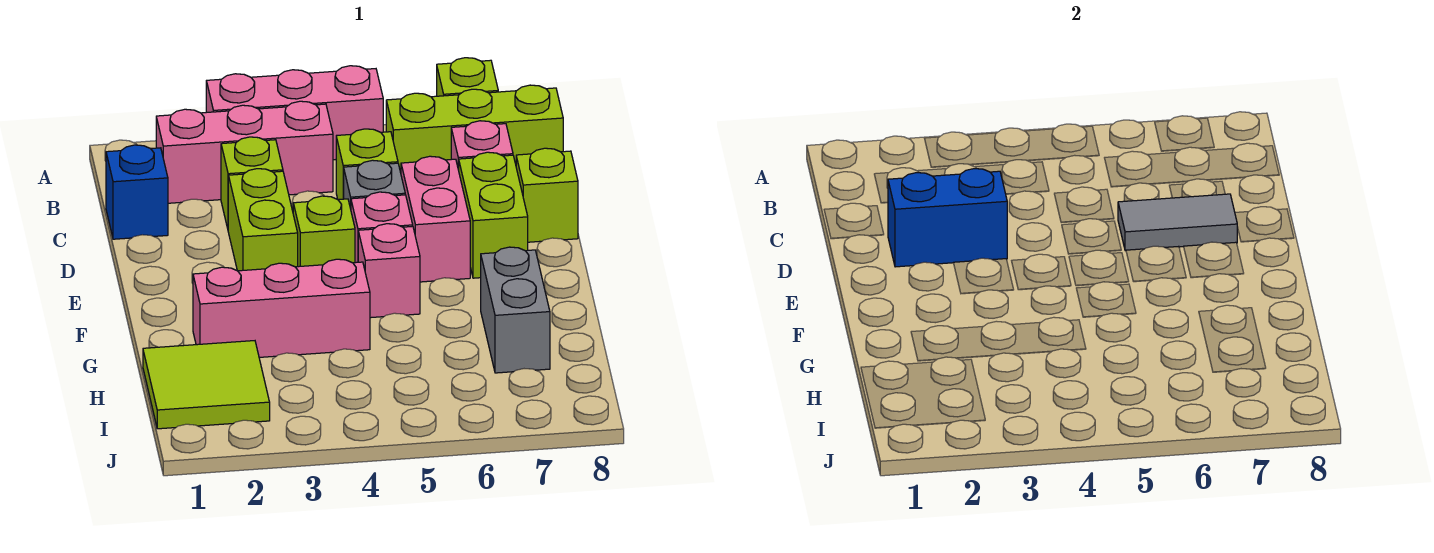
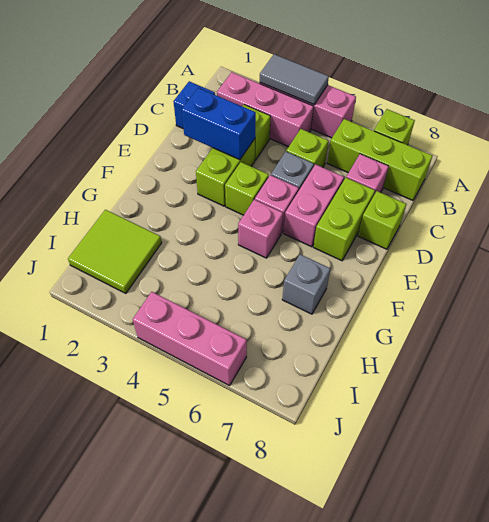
grey 1x2 tile [1118,194,1237,251] -> grey 1x2 tile moved to [260,54,329,105]
pink 1x3 brick [193,259,370,357] -> pink 1x3 brick moved to [133,292,247,386]
grey 1x2 brick [481,247,550,373] -> grey 1x1 brick [282,254,330,314]

